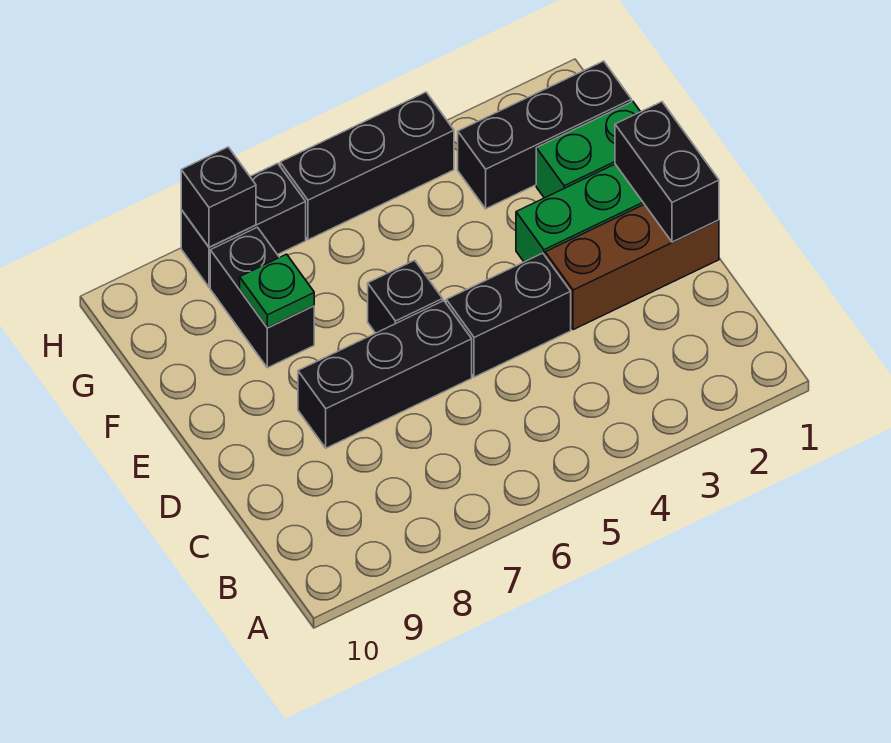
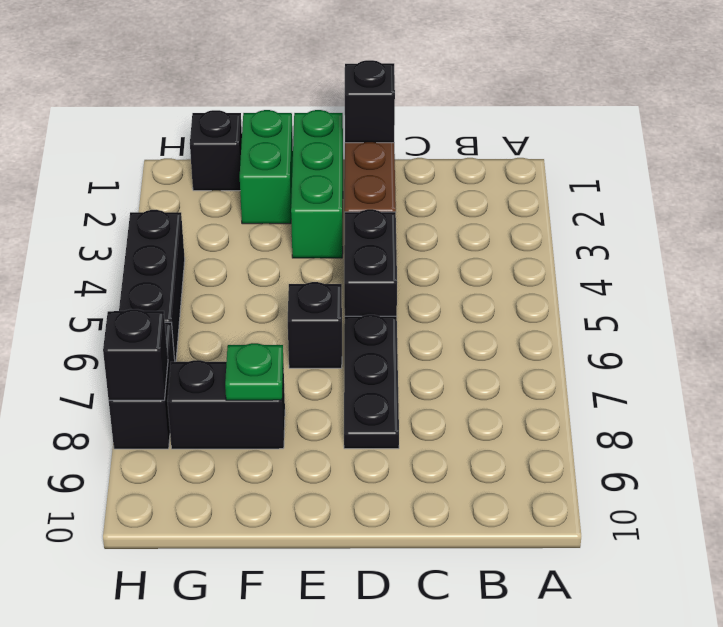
black 1x2 brick [615,102,719,242] -> black 1x1 brick [345,60,395,143]
black 1x3 brick [298,301,472,448] -> black 1x3 plate [344,315,399,449]
black 1x3 brick [458,61,632,209] -> black 1x1 brick [190,110,242,191]

